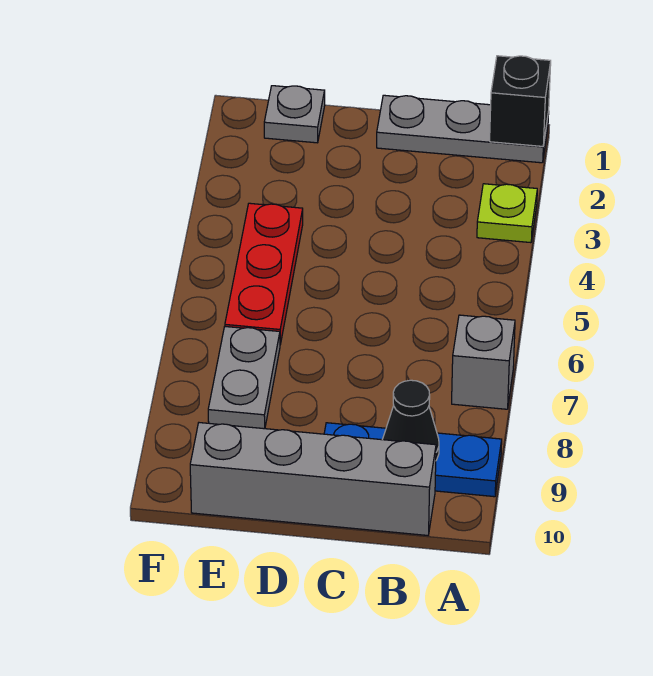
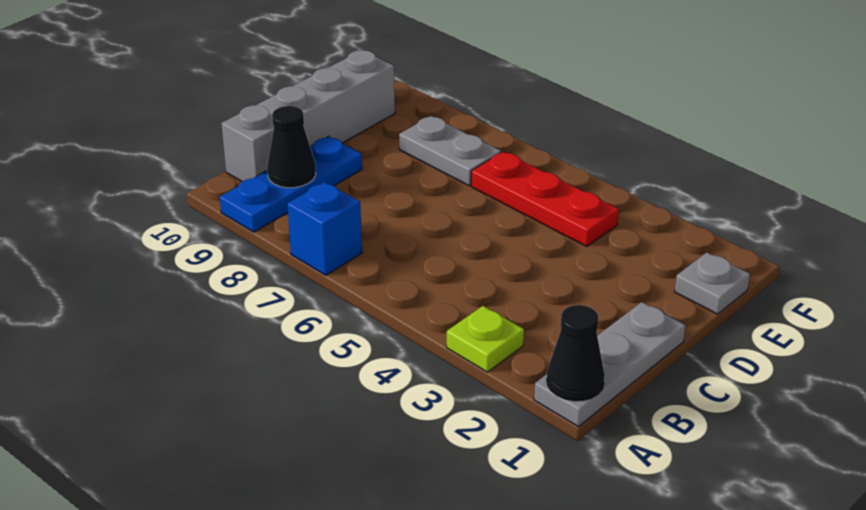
black 1x1 brick [490,56,551,146] -> black 1x1 cone [547,305,605,401]
grey 1x1 brick [452,315,515,409] -> blue 1x1 brick [287,182,362,275]

